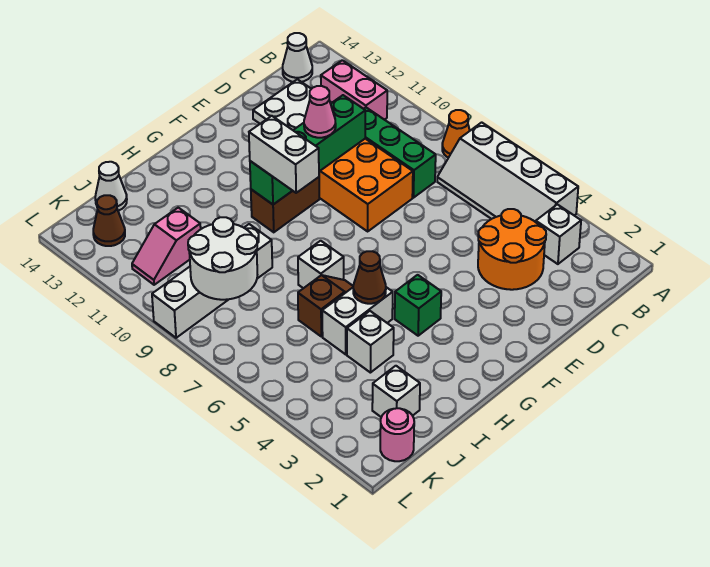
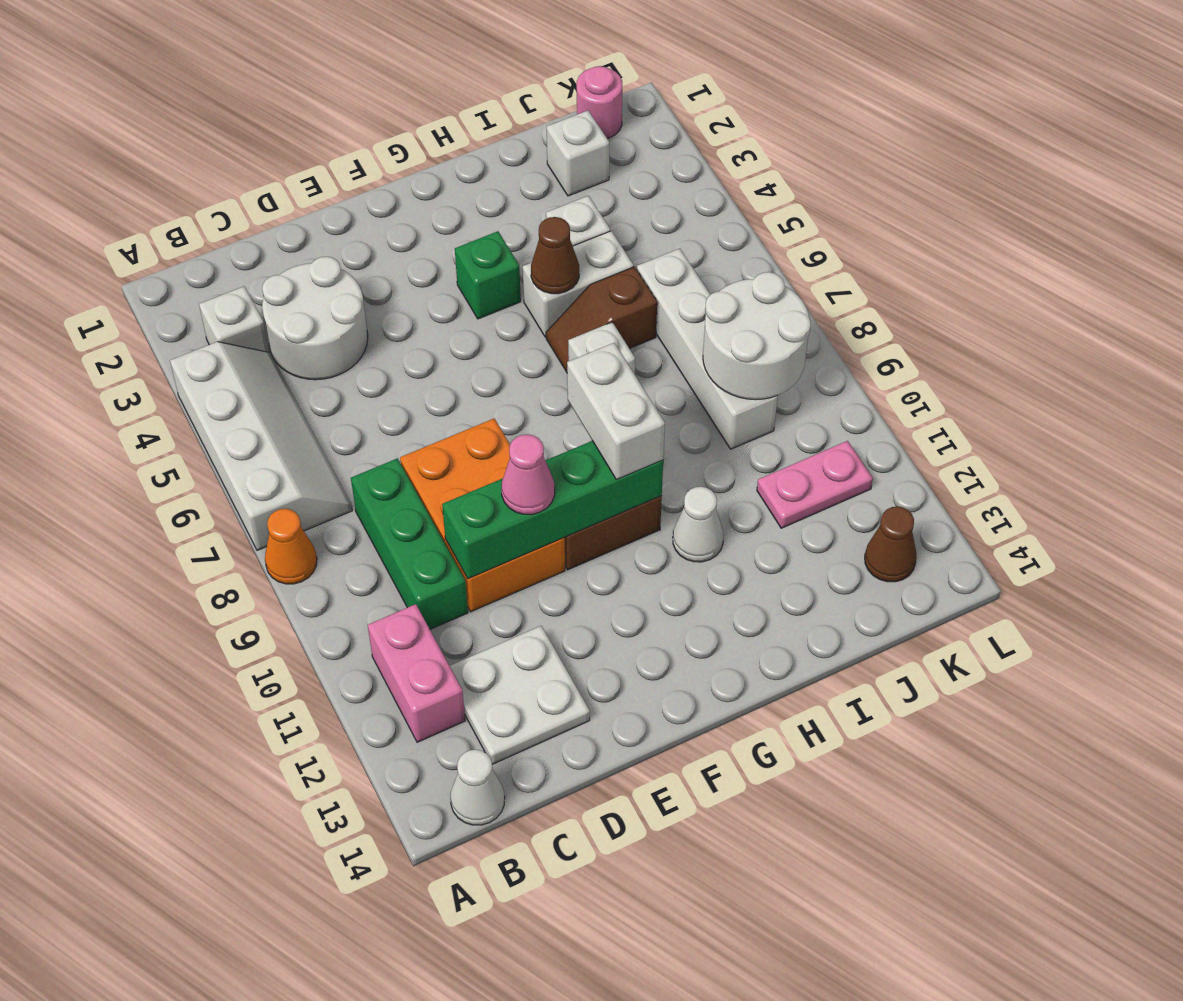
orange 2x2 round brick [478,209,546,290] -> white 2x2 round brick [262,257,368,380]
white 1x4 brick [152,224,272,338] -> white 1x4 brick turned to [637,249,778,449]
pink 1x2 slope [132,208,201,285] -> pink 1x2 plate [757,441,873,528]
white 1x1 cone [95,162,127,211] -> white 1x1 cone moved to [673,487,723,562]

